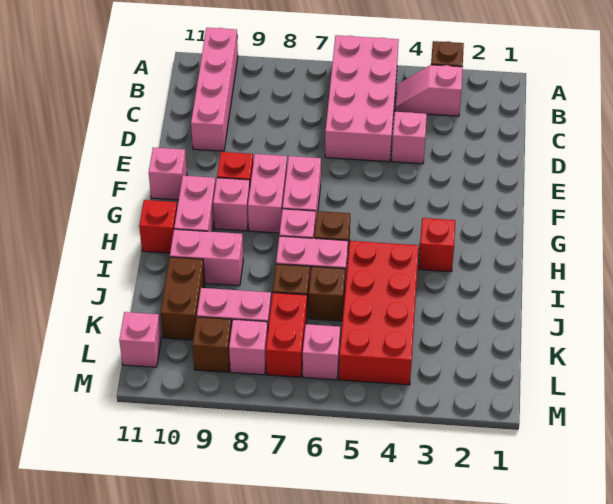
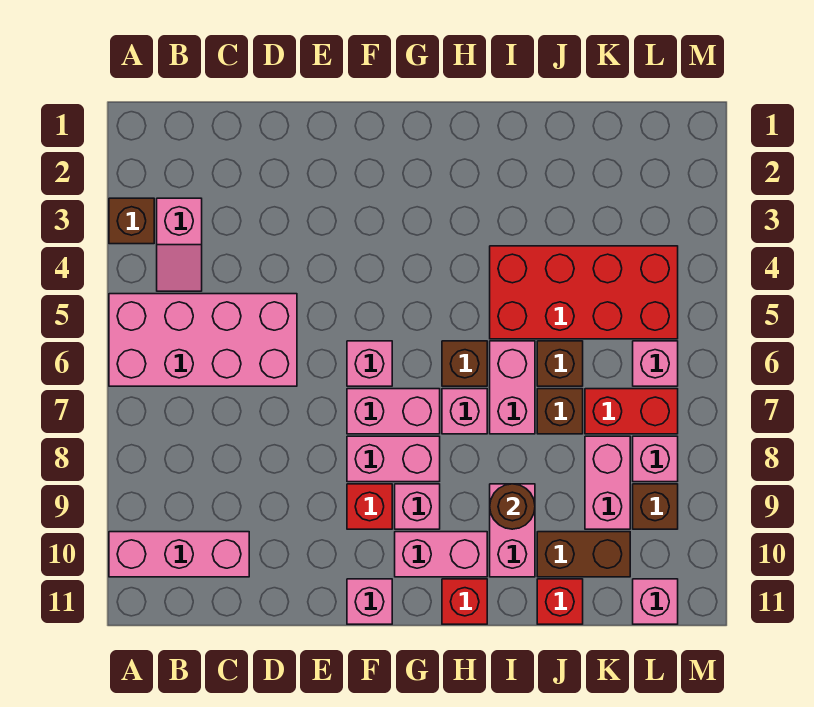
pink 1x4 brick [191,28,238,151] -> pink 1x3 brick [109,532,249,577]
pink 1x1 brick [392,112,427,164] -> pink 1x1 brick moved to [347,341,392,386]
red 1x1 brick [419,218,455,272] -> red 1x1 brick moved to [537,579,583,624]
none -> brown 1x1 round brick [490,484,535,529]

